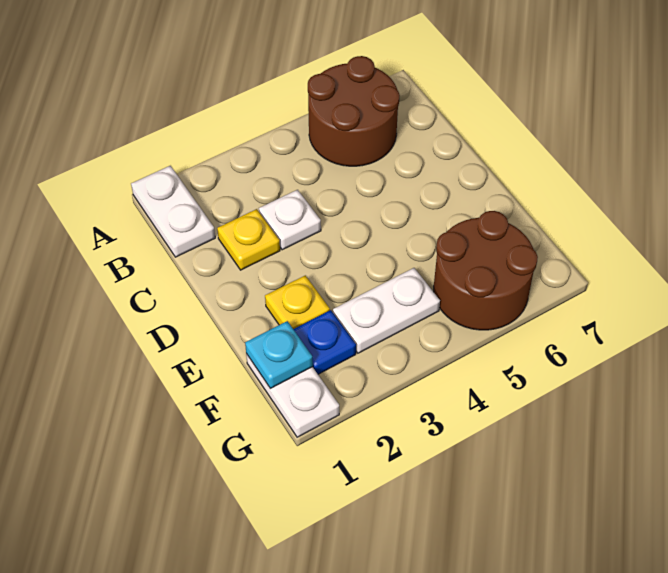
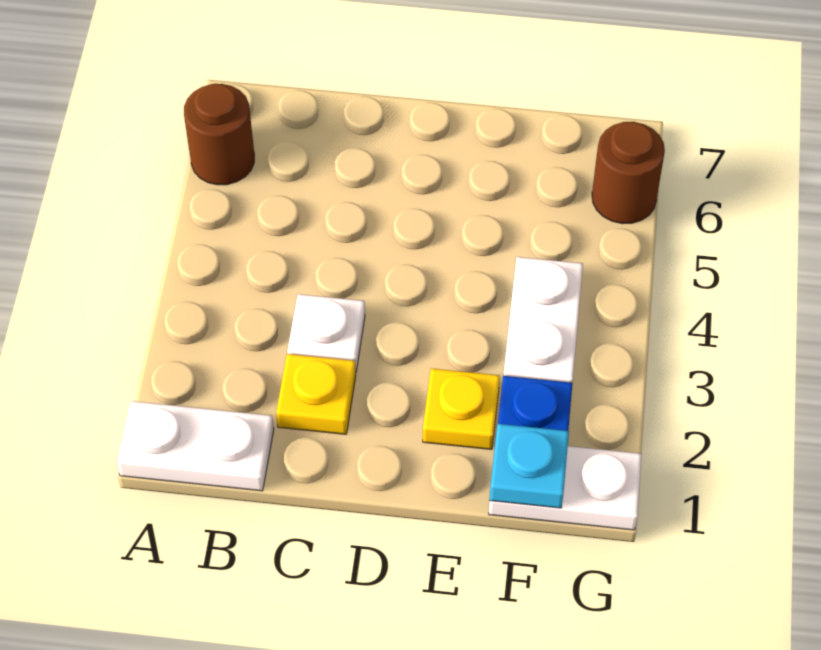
brown 2x2 round brick [308,56,400,166] -> brown 1x1 round brick [184,84,254,185]
brown 2x2 round brick [434,211,538,330] -> brown 1x1 round brick [592,122,665,224]

